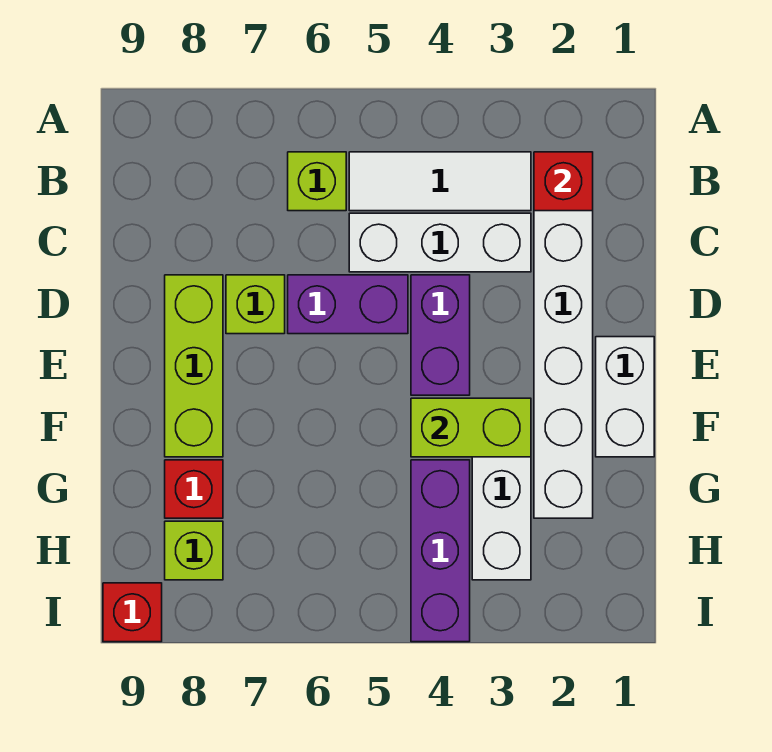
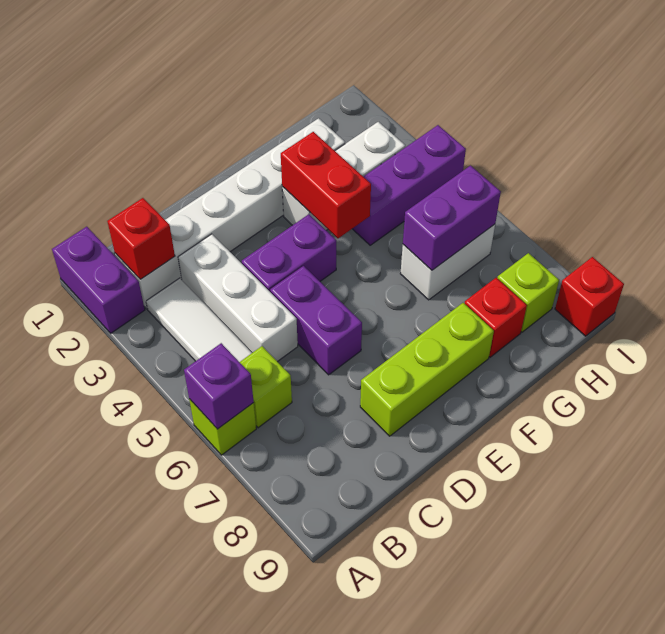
none -> purple 1x2 brick [52,227,145,333]
none -> purple 1x1 brick [184,343,254,429]
lime 1x1 brick [226,275,285,334] -> lime 1x1 brick moved to [189,399,256,455]
white 1x2 brick [596,337,654,457] -> white 1x2 brick moved to [400,224,495,300]
lime 1x2 brick [411,398,531,457] -> red 1x2 brick [281,132,371,238]
none -> purple 1x2 brick [403,166,501,270]

